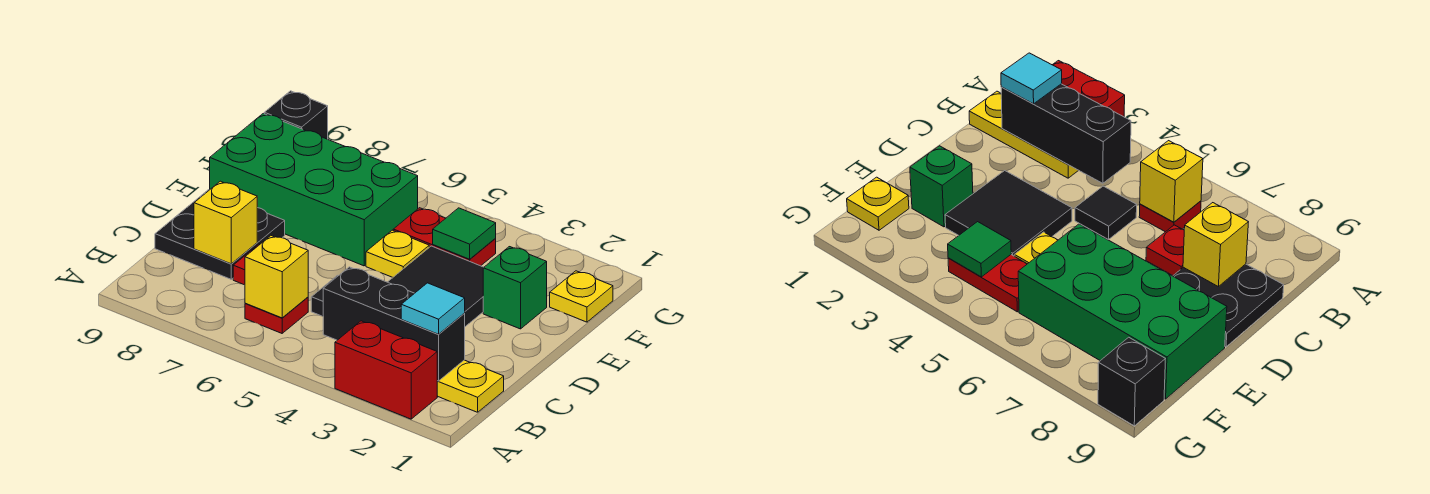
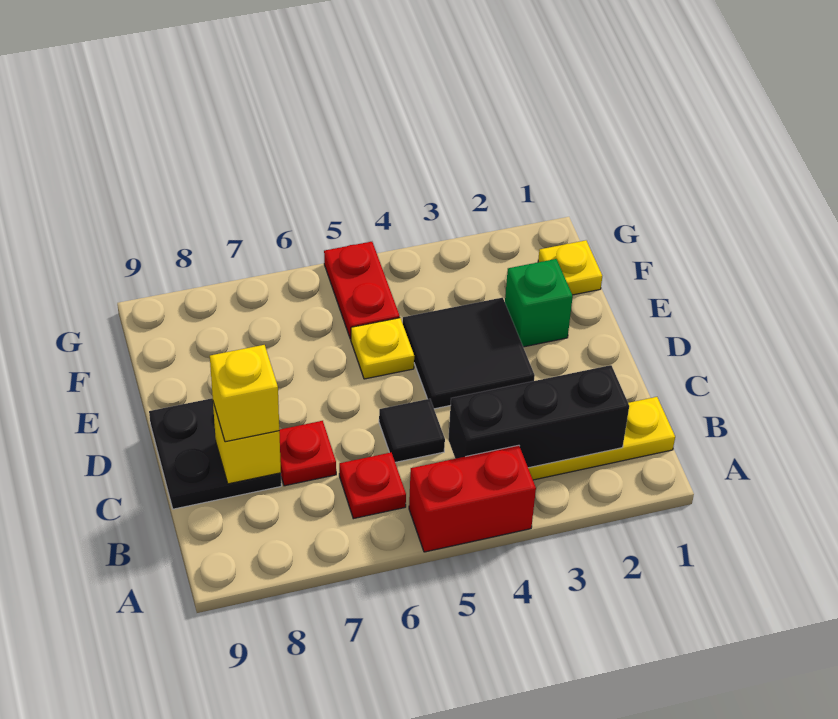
red 1x2 brick [335,321,437,419] -> red 1x2 brick moved to [409,445,536,552]
cyan 1x1 tile [401,283,465,334] -> none
yellow 1x1 brick [245,236,308,318] -> yellow 1x1 brick moved to [210,345,279,442]
green 2x4 brick [210,114,418,266] -> none
red 1x2 plate [393,208,496,266] -> red 1x2 plate turned to [324,242,400,339]
green 1x1 tile [433,208,496,259] -> none
black 1x1 brick [264,91,328,139] -> none

